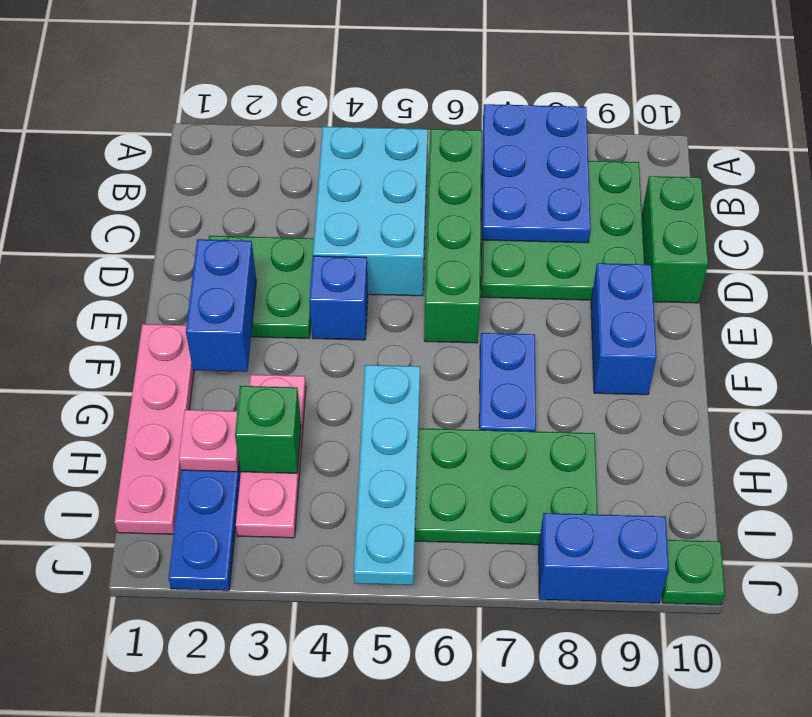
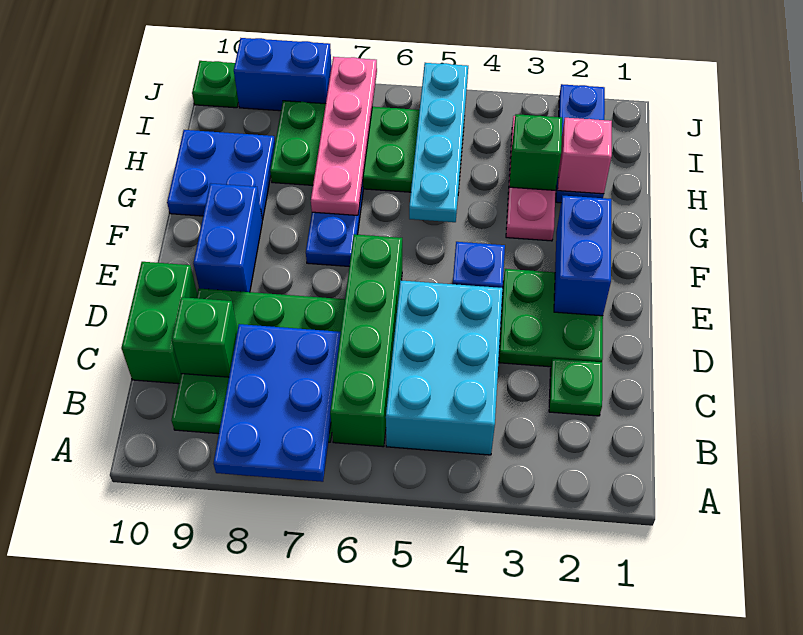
none -> green 1x1 plate [549,359,602,416]
none -> green 1x1 brick [172,297,237,377]
pink 1x4 plate [114,324,194,534] -> pink 1x4 plate moved to [311,57,377,215]
none -> blue 2x2 plate [167,130,275,220]
pink 1x1 plate [179,410,239,472] -> pink 1x1 brick [558,118,612,194]

